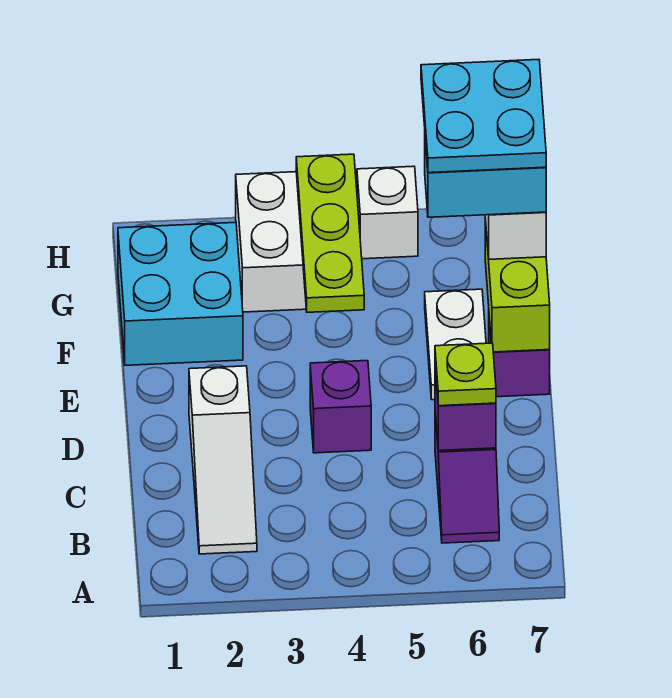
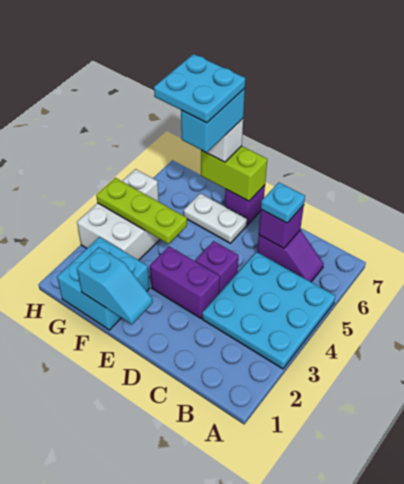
none -> cyan 3x3 plate [202,252,335,369]
white 1x3 slope [189,366,257,554] -> none
lime 1x1 plate [435,343,496,406] -> cyan 1x1 plate [261,183,305,223]
none -> purple 1x2 brick [150,246,220,318]
none -> cyan 1x2 slope [77,247,153,324]

